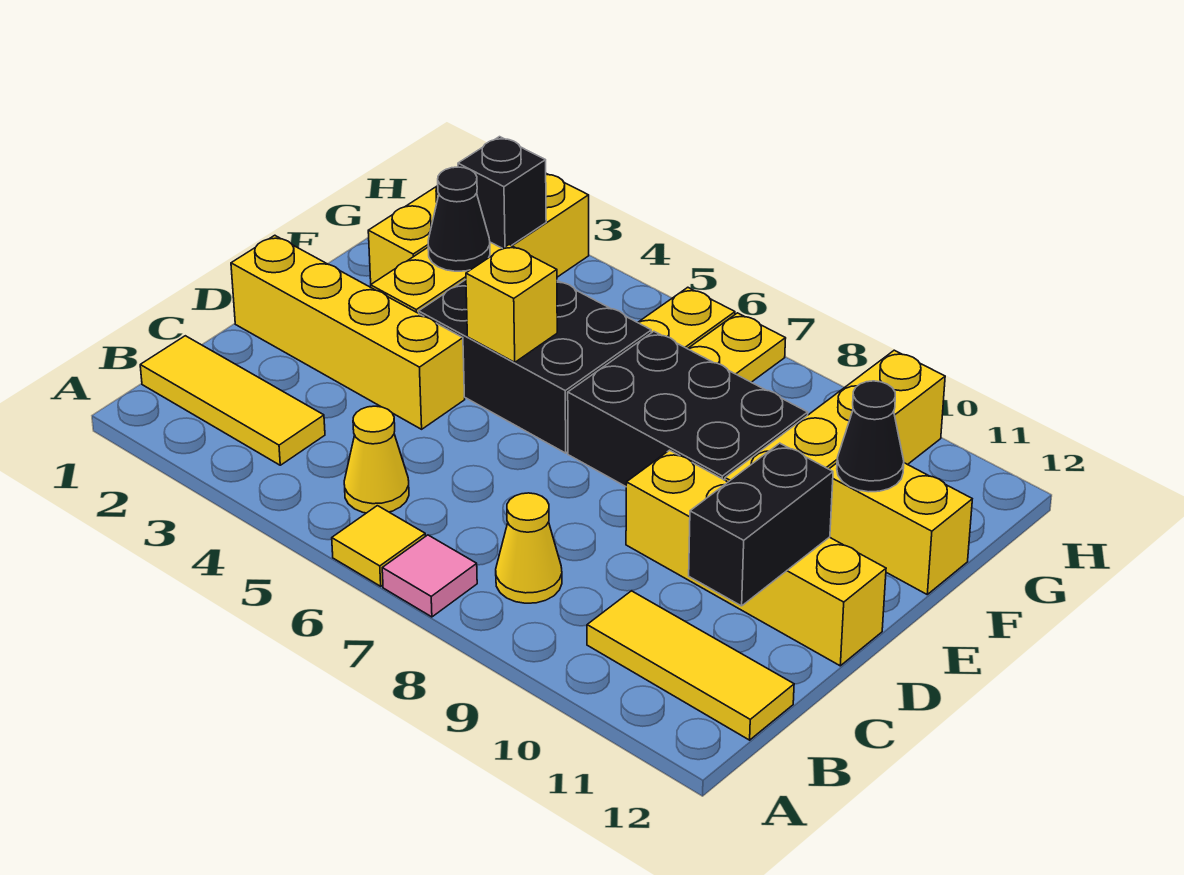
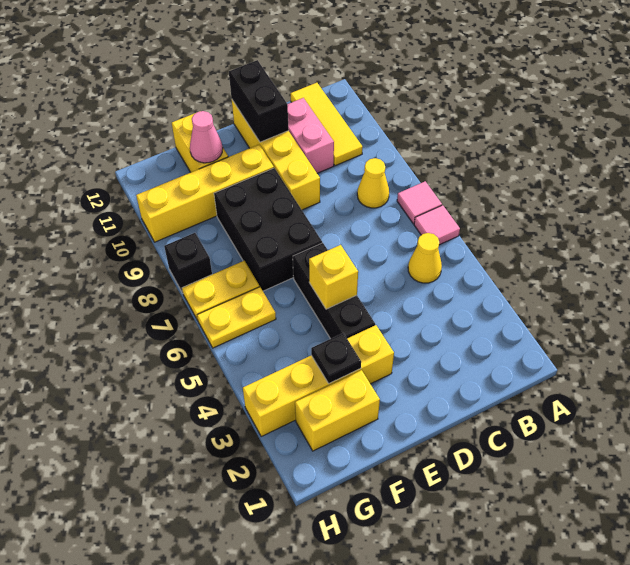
yellow 1x1 tile [332,506,426,586] -> pink 1x1 tile [414,205,460,245]
yellow 1x3 tile [140,336,325,465] -> none
none -> pink 1x2 brick [288,98,334,173]
black 1x2 brick [689,443,833,606] -> black 1x2 brick turned to [229,60,289,142]
yellow 1x4 brick [231,235,465,429] -> none
black 2x3 brick [419,280,651,453] -> black 1x3 brick [293,243,375,339]
black 1x1 cone [428,167,490,271] -> black 1x1 plate [311,333,361,383]
black 1x1 cone [837,381,904,492] -> pink 1x1 cone [190,111,223,163]
black 1x1 brick [458,137,546,249] -> black 1x1 brick moved to [164,233,212,293]

